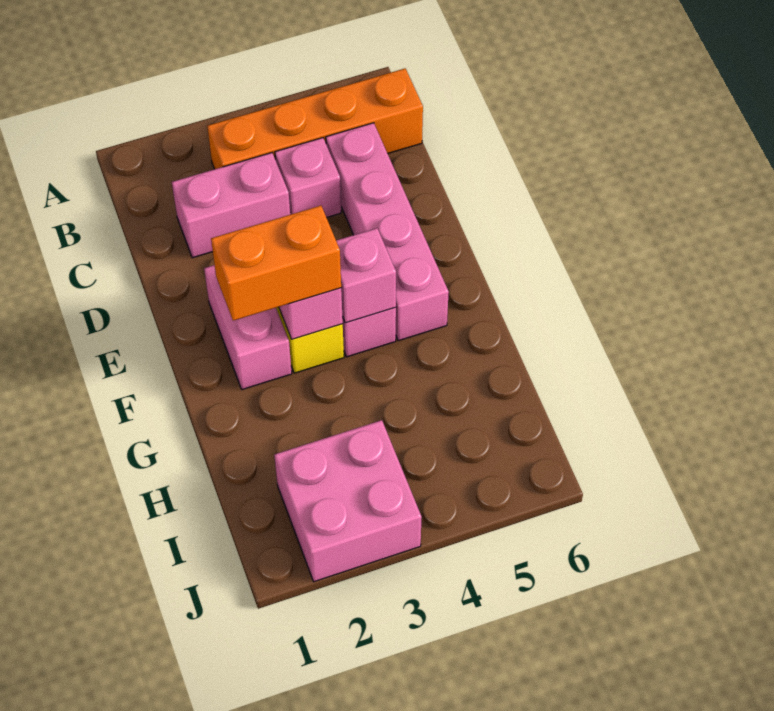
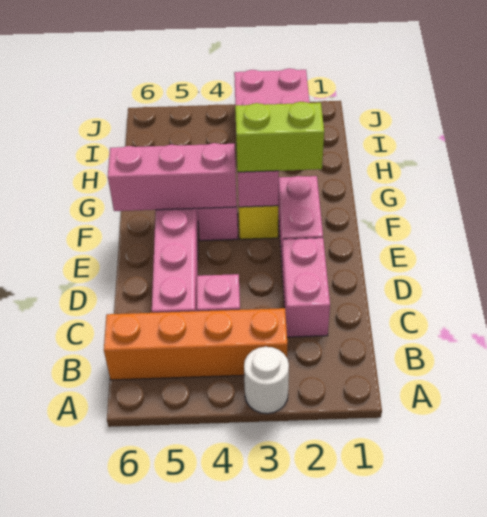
none -> white 1x1 round brick [244,347,289,414]
pink 1x2 brick [172,153,290,258] -> pink 1x2 brick turned to [282,238,330,337]
orange 1x2 brick [211,206,341,321] -> lime 1x2 brick [235,102,324,172]
pink 1x1 brick [336,228,396,323] -> pink 1x3 brick [108,143,237,211]

